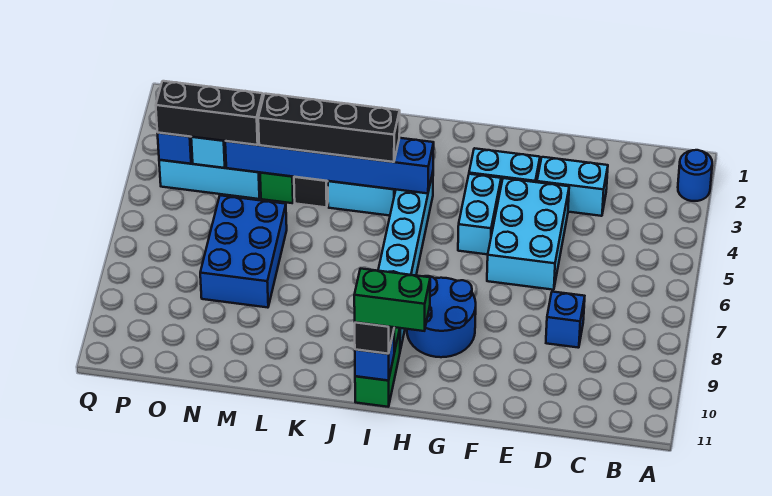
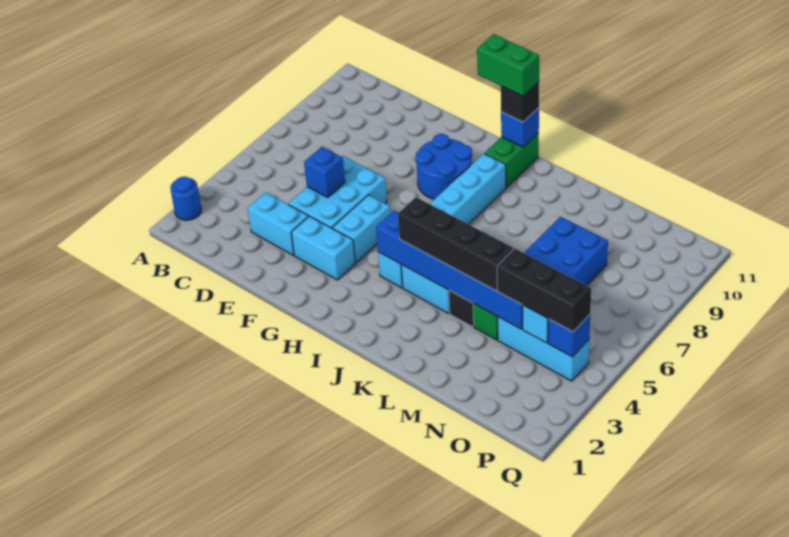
blue 1x1 brick [546,292,585,348] -> blue 1x1 brick moved to [304,147,345,198]

